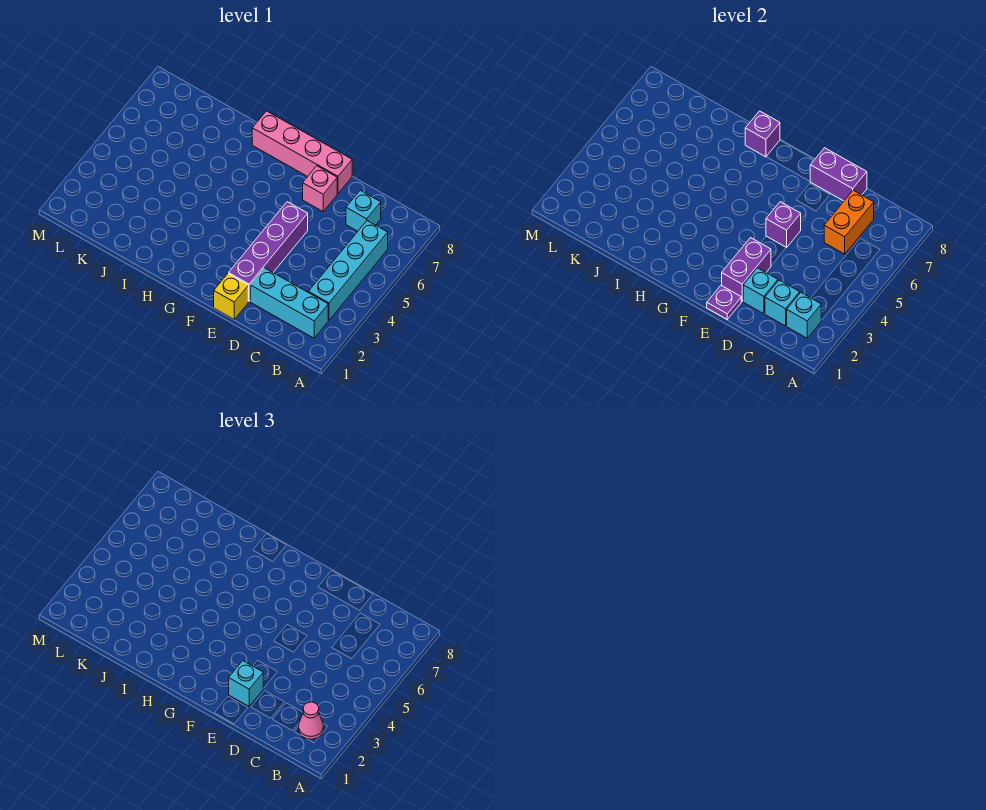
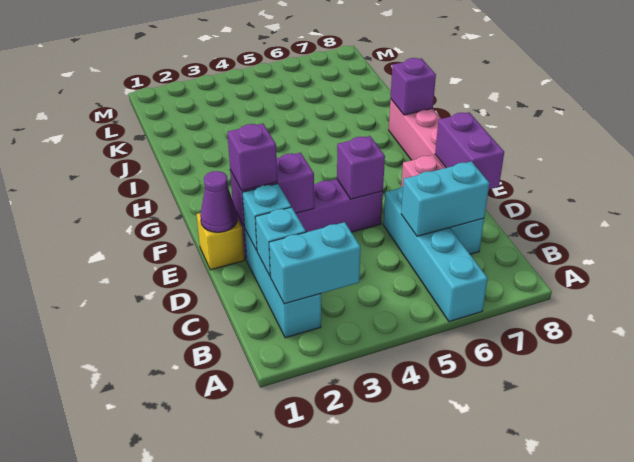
cyan 1x1 brick [787,293,821,338] -> cyan 1x2 brick [269,222,361,304]
pink 1x1 cone [299,702,324,739] -> none
cyan 1x4 brick [308,221,388,320] -> cyan 1x4 brick turned to [383,187,488,322]
orange 1x2 brick [824,190,874,254] -> cyan 1x2 brick [401,162,489,236]
purple 1x1 plate [707,285,741,319] -> purple 1x1 cone [200,171,237,232]
cyan 1x1 brick [229,661,263,706] -> purple 1x1 brick [227,124,277,191]

